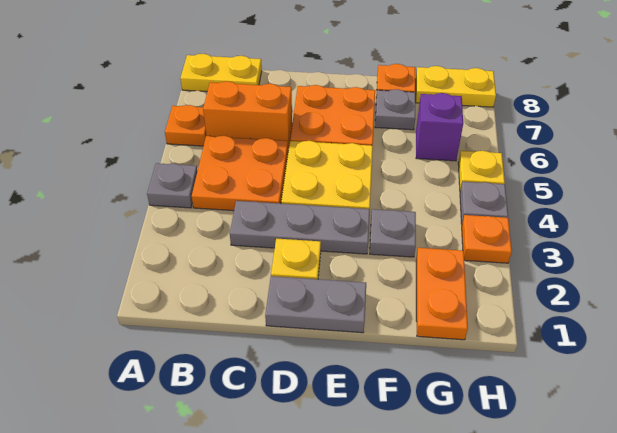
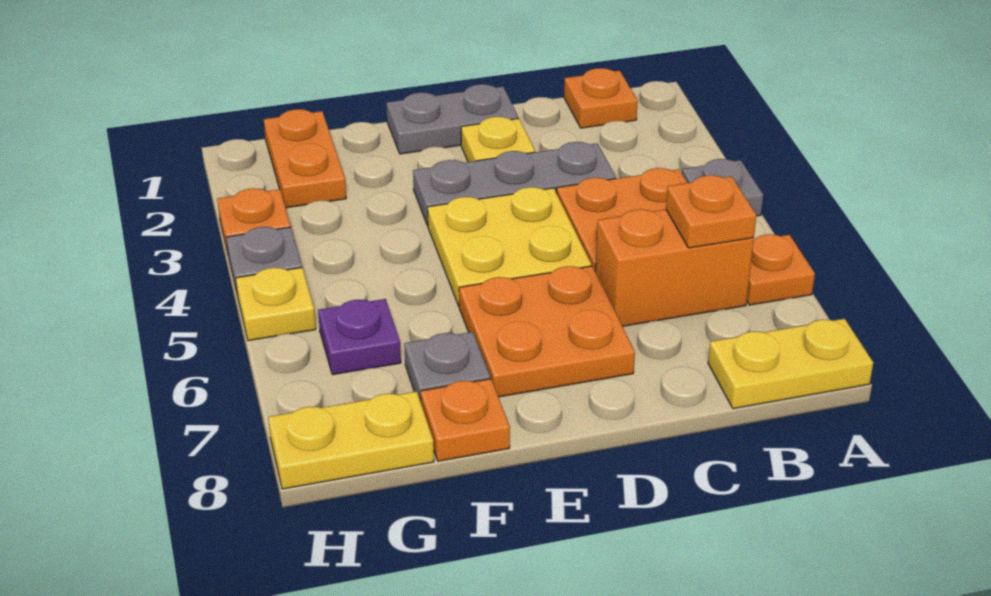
none -> orange 1x1 plate [564,68,638,128]
none -> orange 1x1 plate [666,175,756,248]
grey 1x1 plate [370,209,416,257] -> none
purple 1x1 brick [416,93,463,161] -> purple 1x1 plate [318,299,401,375]

